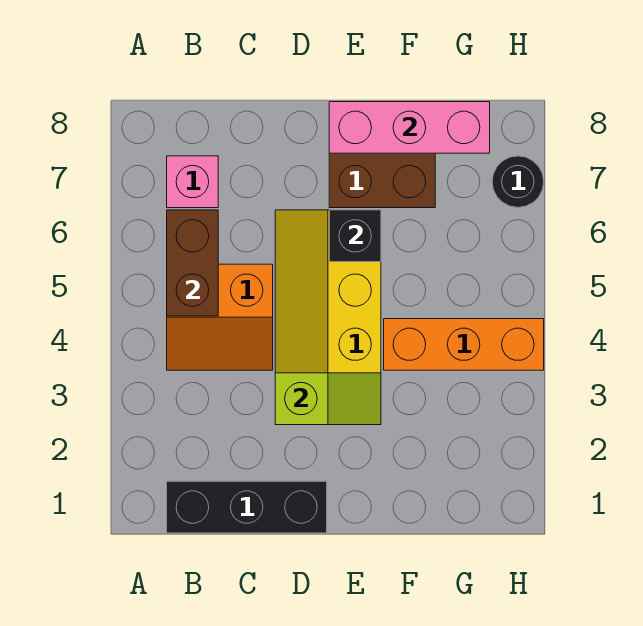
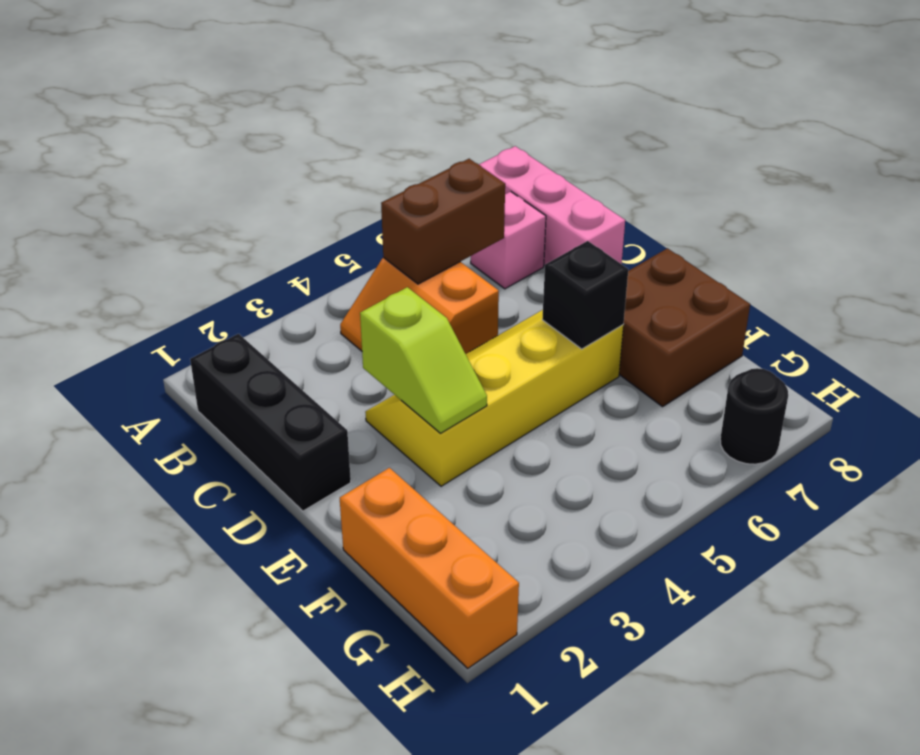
pink 1x3 brick [329,102,490,153] -> pink 1x3 brick moved to [479,146,625,265]
orange 1x3 brick [384,319,544,370] -> orange 1x3 brick moved to [340,468,519,668]

